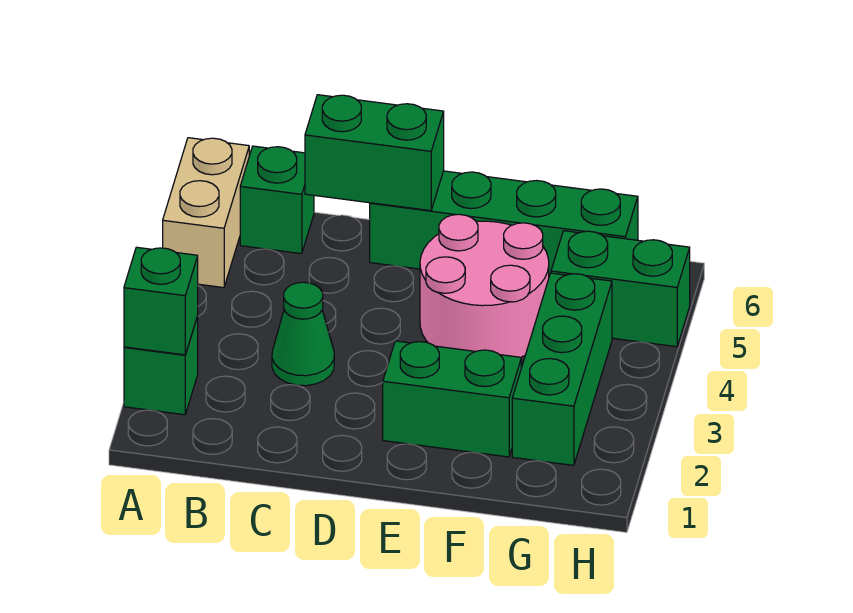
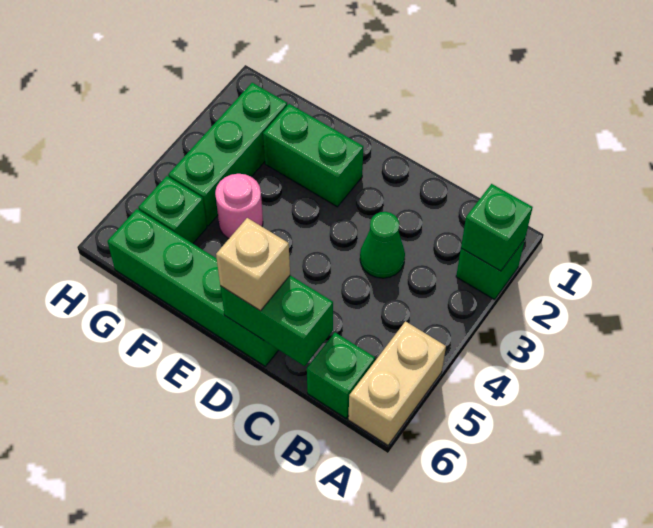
none -> tan 1x1 brick [216,218,290,311]
pink 2x2 round brick [420,214,549,357] -> pink 1x1 round brick [215,174,263,238]
green 1x2 brick [551,231,690,347] -> green 1x1 brick [138,176,207,243]

